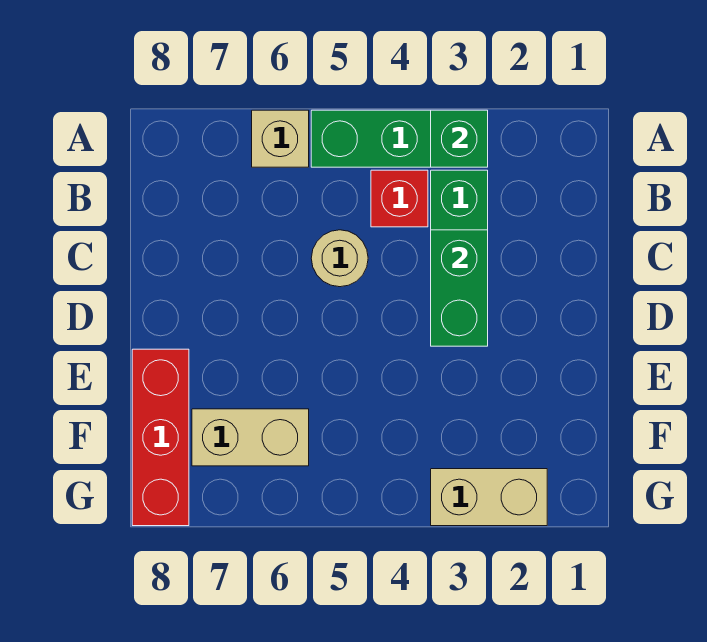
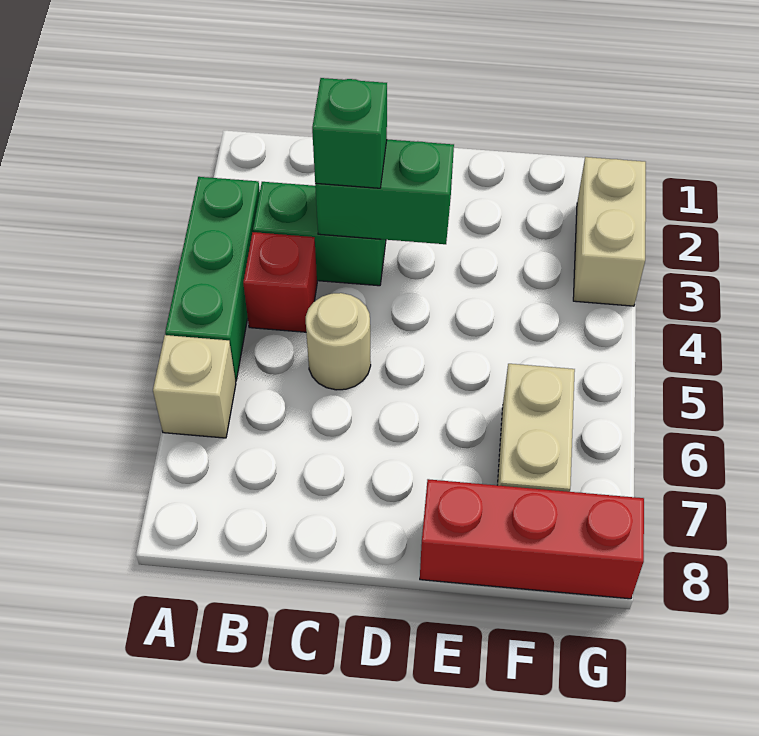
green 1x1 brick [431,110,488,167] -> green 1x1 brick moved to [312,78,387,188]

